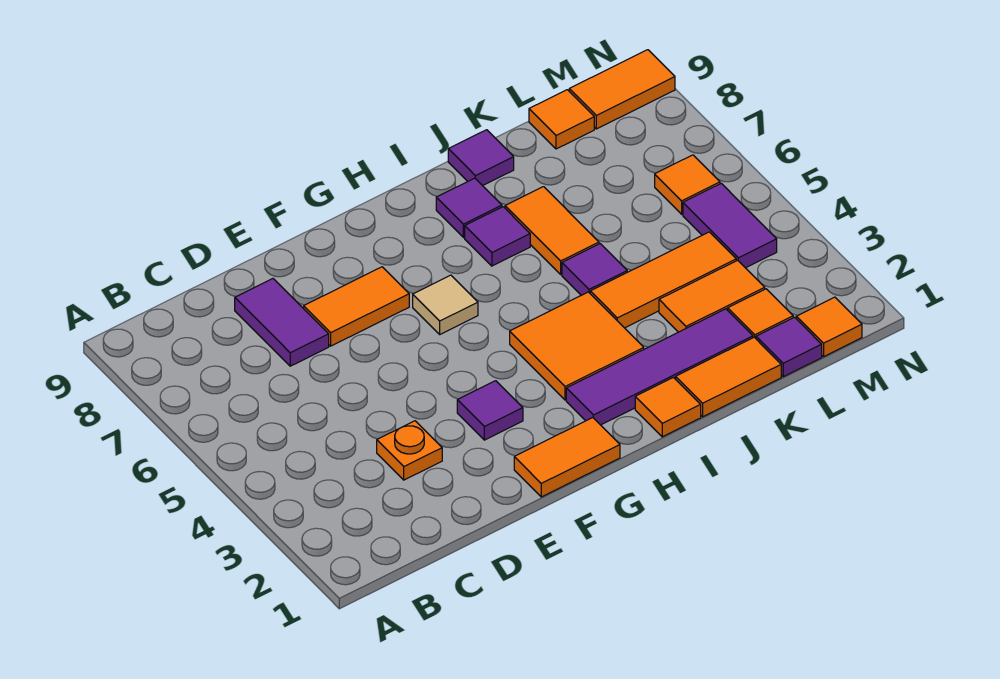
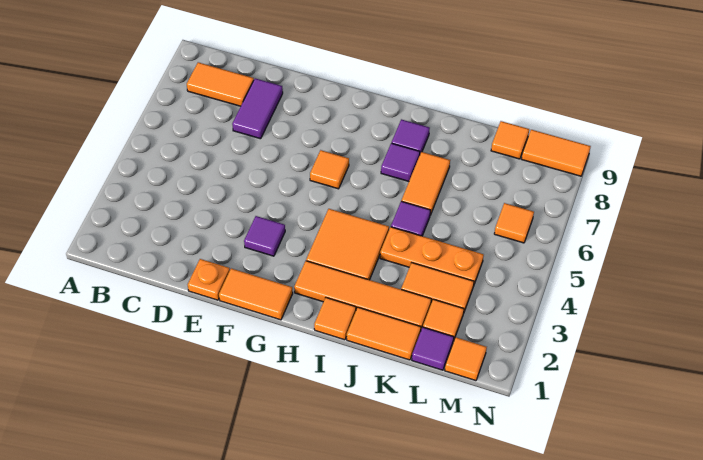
orange 1x1 plate [377,421,442,480] -> orange 1x1 plate moved to [188,259,230,300]
orange 1x2 tile [304,267,409,346] -> orange 1x2 tile moved to [187,62,254,106]
tan 1x1 tile [413,275,478,334] -> orange 1x1 tile [310,150,349,189]
purple 1x4 tile [566,309,753,425] -> orange 1x4 tile [294,261,431,330]
orange 1x3 tile [590,232,736,328] -> orange 1x3 plate [380,227,484,286]
purple 1x1 tile [448,130,514,186] -> none
purple 1x2 tile [683,183,777,268] -> none

